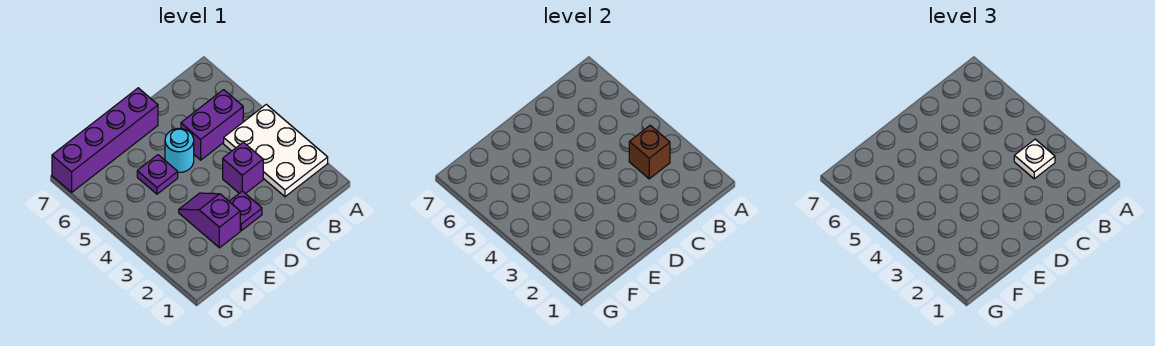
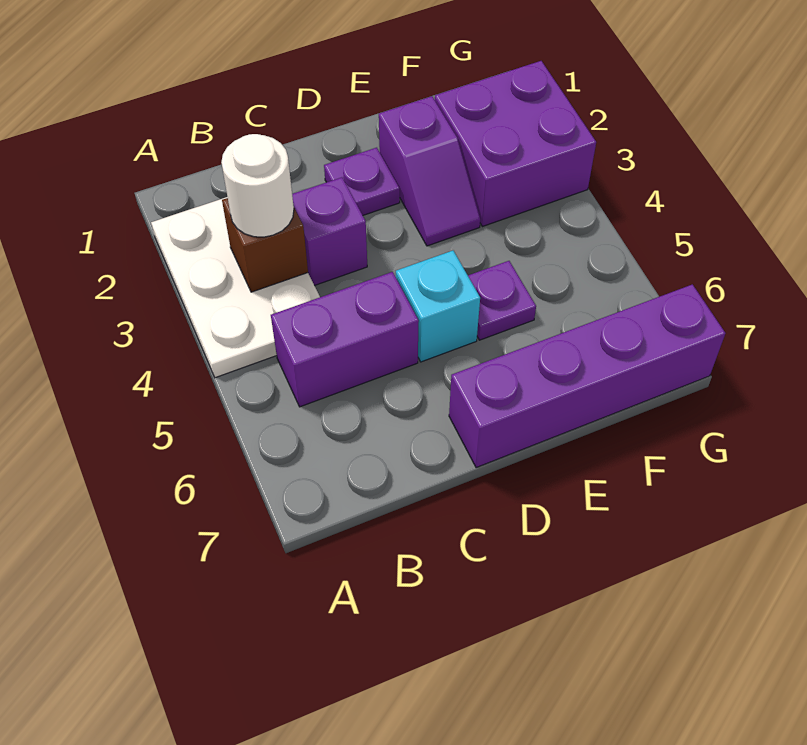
white 1x1 plate [1014,139,1055,179] -> white 1x1 round brick [221,134,294,237]
cyan 1x1 round brick [165,128,194,172] -> cyan 1x1 brick [396,251,480,362]
none -> purple 2x2 brick [435,61,596,227]

